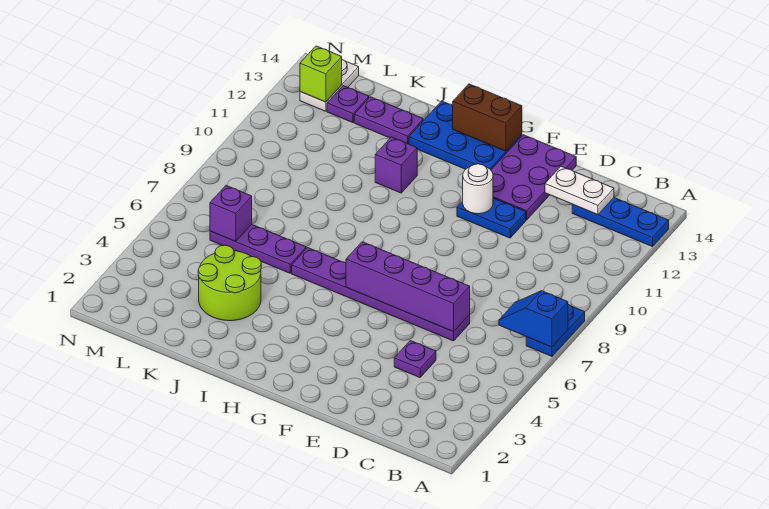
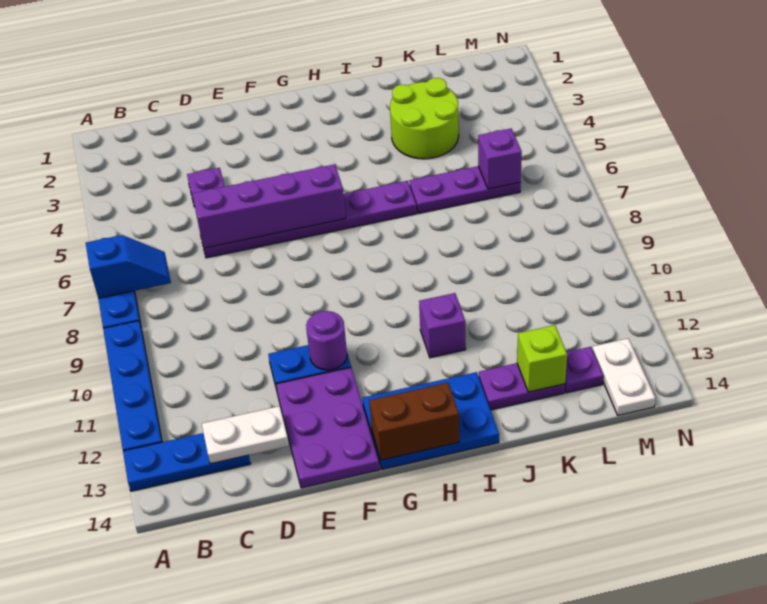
none -> blue 1x4 plate [103,321,162,451]
white 1x1 round brick [463,164,493,214] -> purple 1x1 round brick [306,311,347,370]
lime 1x1 brick [300,46,342,102] -> lime 1x1 brick moved to [517,325,567,392]

